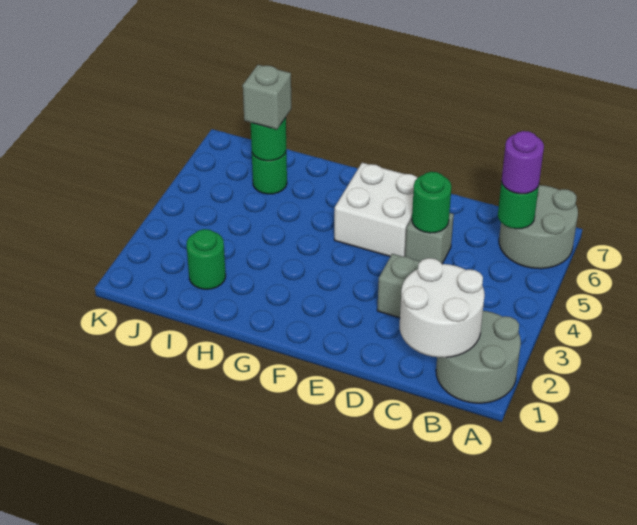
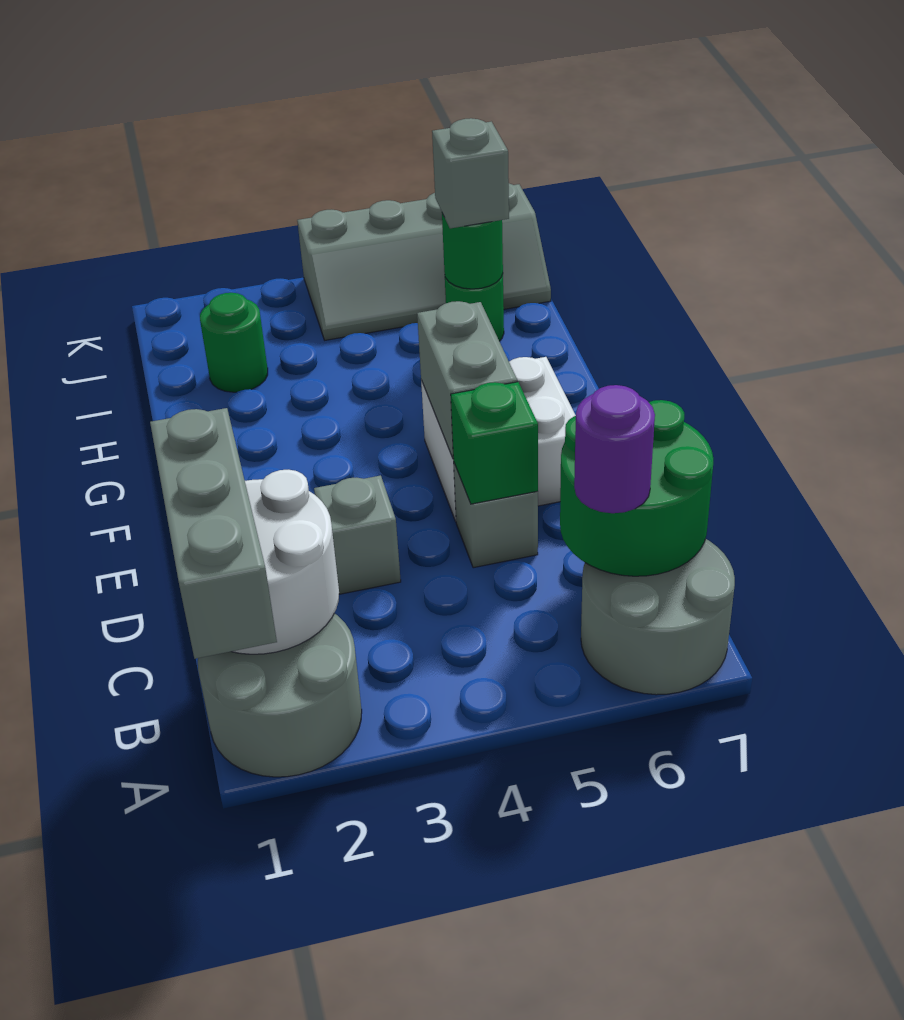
none -> grey 1x3 brick [150,408,277,659]
green 1x1 round brick [498,181,539,229] -> green 2x2 round brick [560,400,713,576]
green 1x1 round brick [412,172,451,233] -> green 1x1 brick [451,382,538,504]
none -> grey 1x2 brick [417,301,517,459]
none -> grey 2x4 slope [297,184,551,340]

